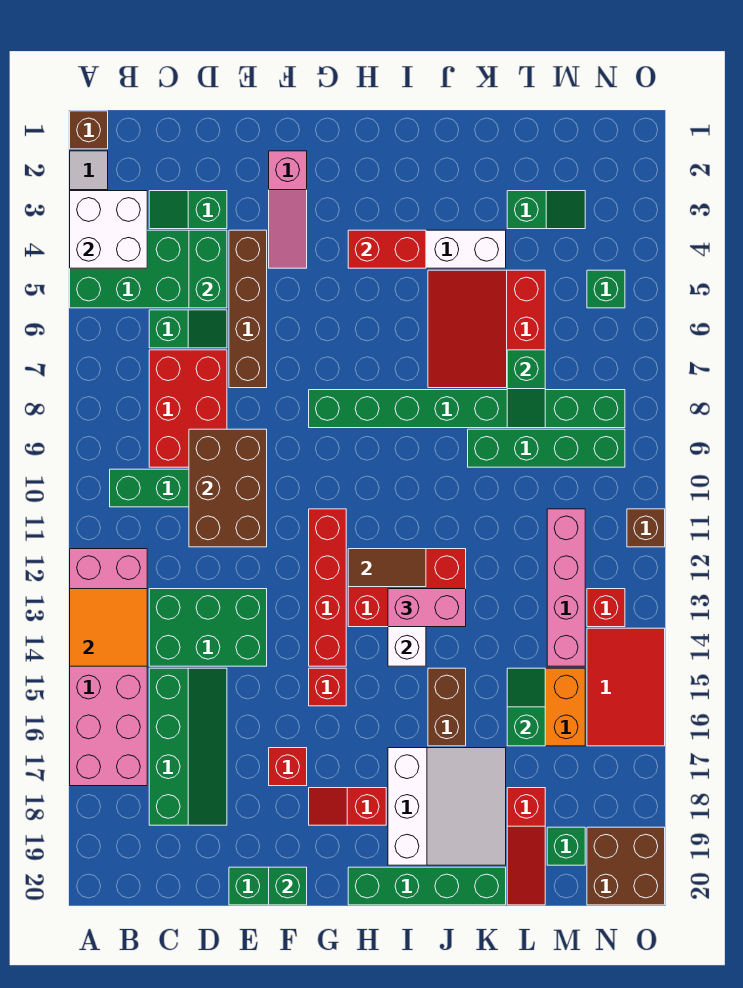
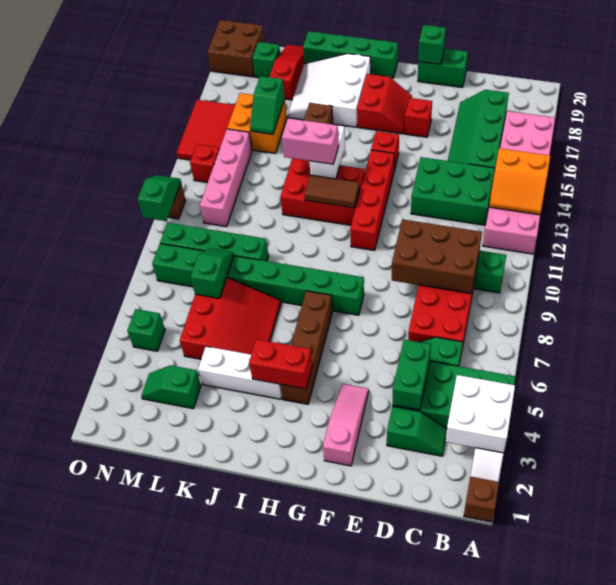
orange 2x2 tile [70,589,147,666] -> orange 2x2 slope [489,148,550,215]
brown 2x3 brick [189,429,267,547] -> brown 2x3 brick turned to [392,219,482,294]
brown 1x4 brick [229,230,267,388] -> brown 1x4 brick moved to [280,291,332,404]
red 1x2 slope [309,788,386,825] -> red 2x2 slope [357,74,412,134]
none -> green 1x2 slope [138,175,181,221]

